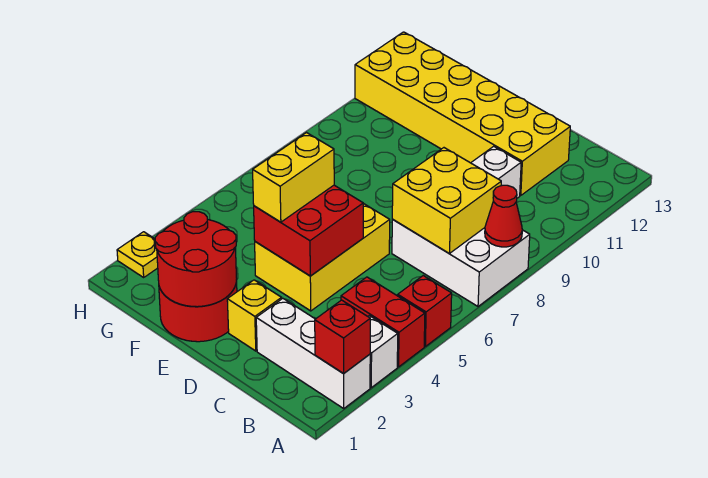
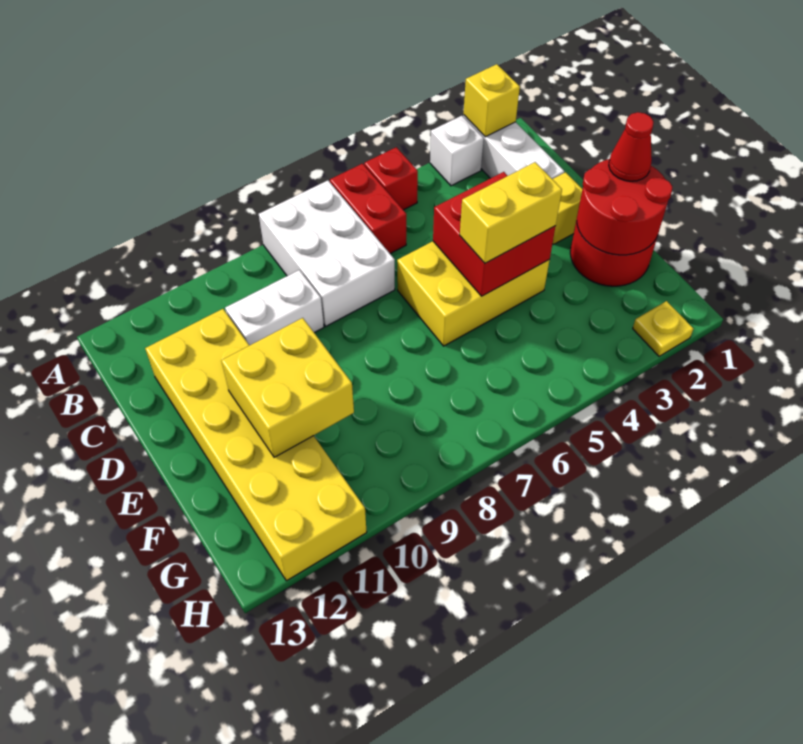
red 1x1 brick [315,300,370,374] -> yellow 1x1 brick [464,64,520,137]
red 1x2 brick [341,277,425,367] -> red 1x2 brick moved to [330,164,406,254]
red 1x1 cone [485,185,522,247] -> red 1x1 cone moved to [609,112,654,181]
yellow 2x2 brick [392,148,501,253] -> yellow 2x2 brick moved to [221,318,354,457]

